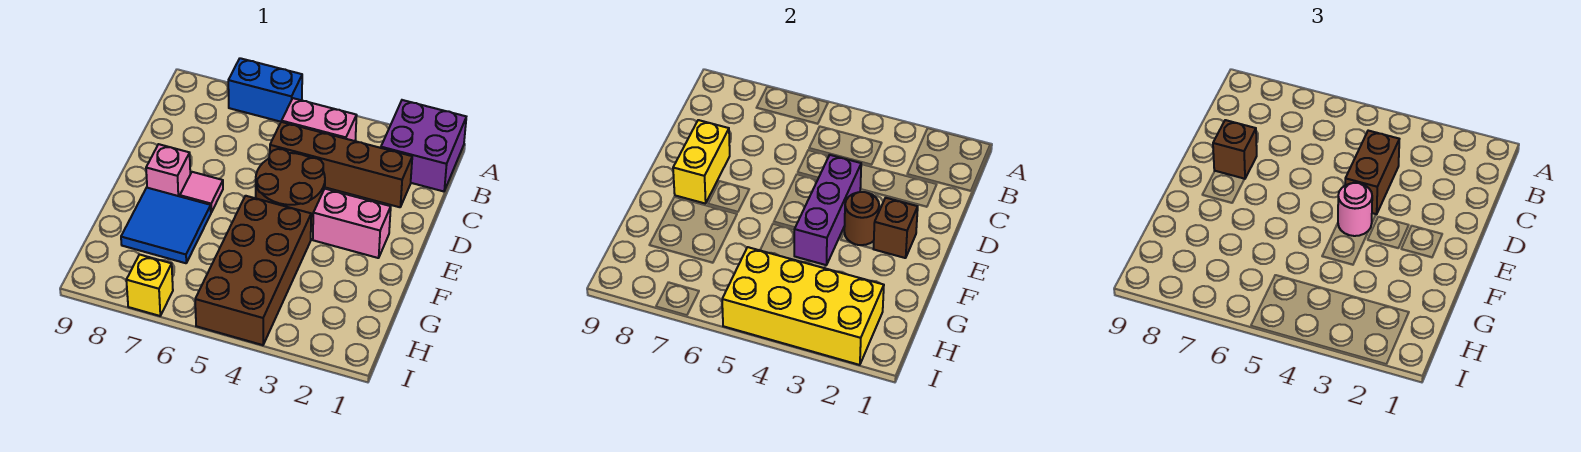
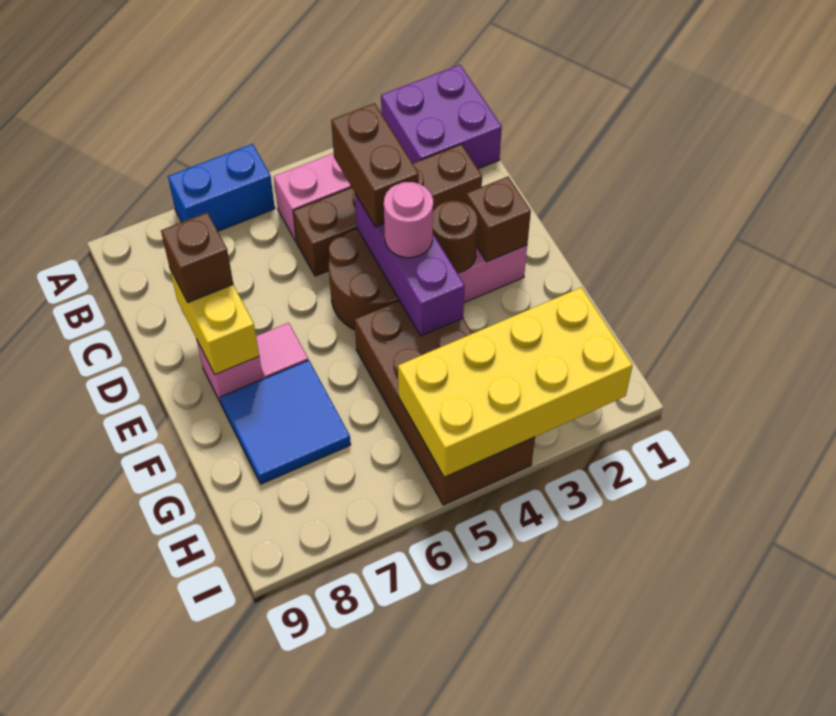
yellow 1x1 brick [126,255,173,316] -> none

